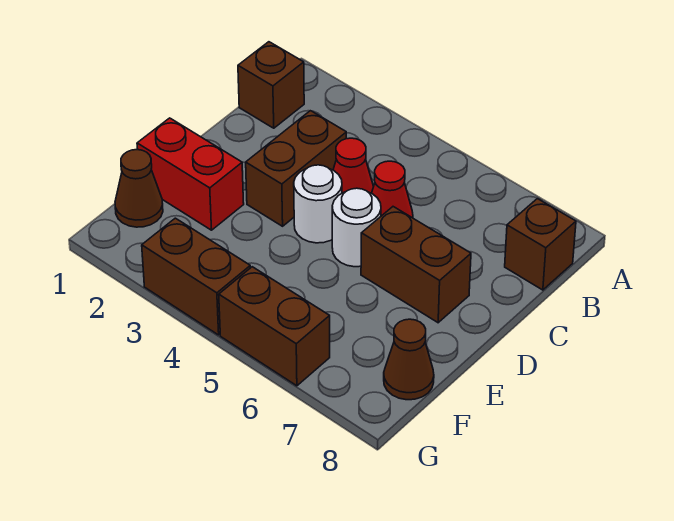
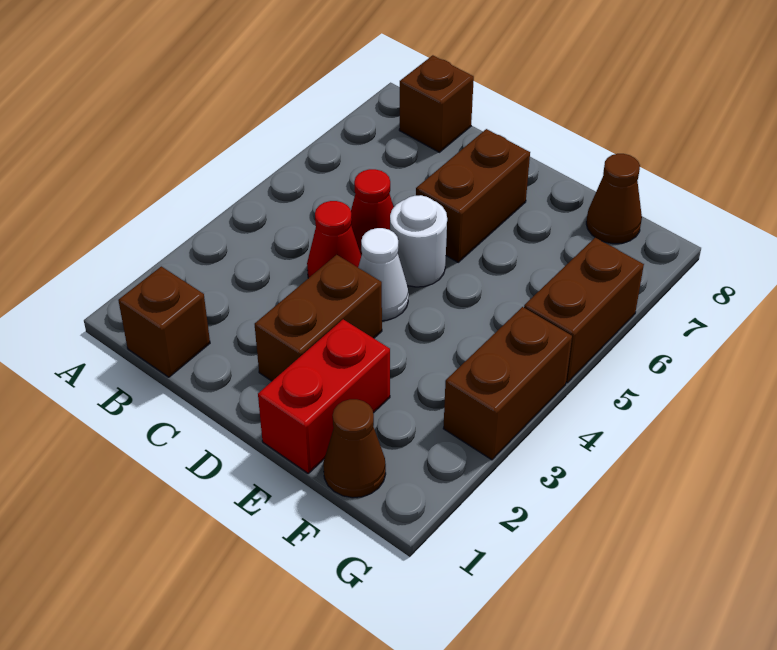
brown 1x2 brick [246,111,346,226] -> brown 1x2 brick turned to [255,255,382,381]
white 1x1 round brick [294,165,342,243] -> white 1x1 cone [358,228,409,321]

